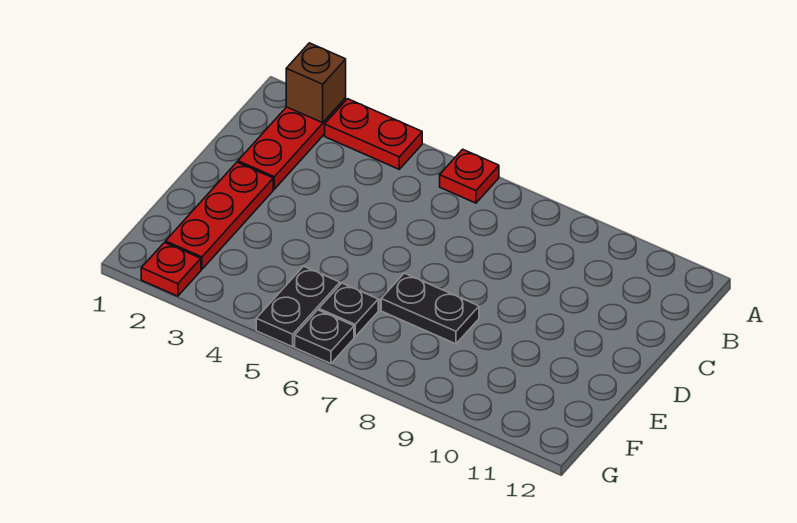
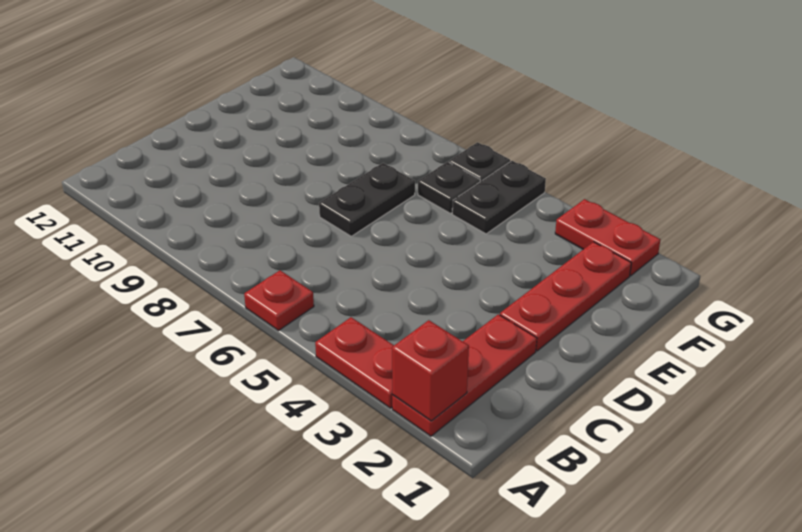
brown 1x1 brick [286,43,346,123] -> red 1x1 brick [392,320,469,421]
black 1x2 plate [381,273,479,344] -> black 1x2 plate turned to [319,163,415,236]
red 1x1 plate [141,243,201,296] -> red 1x2 plate [555,199,660,276]

